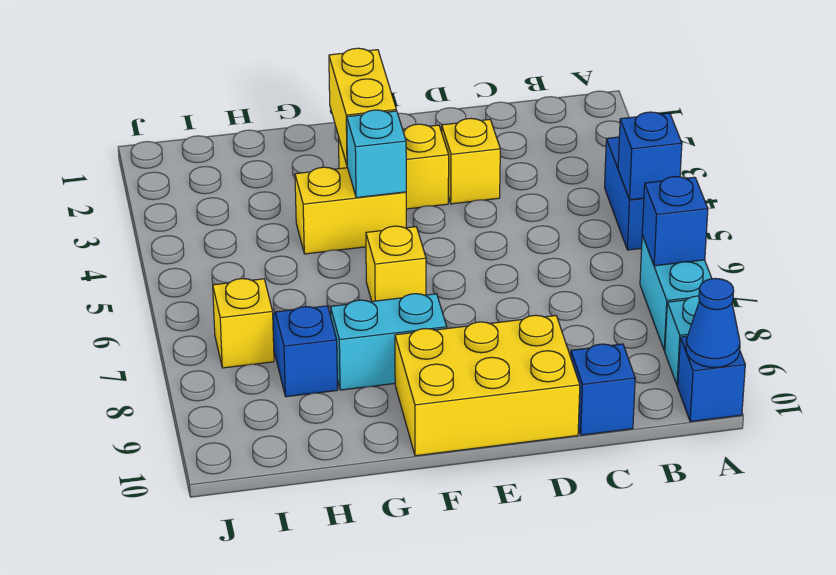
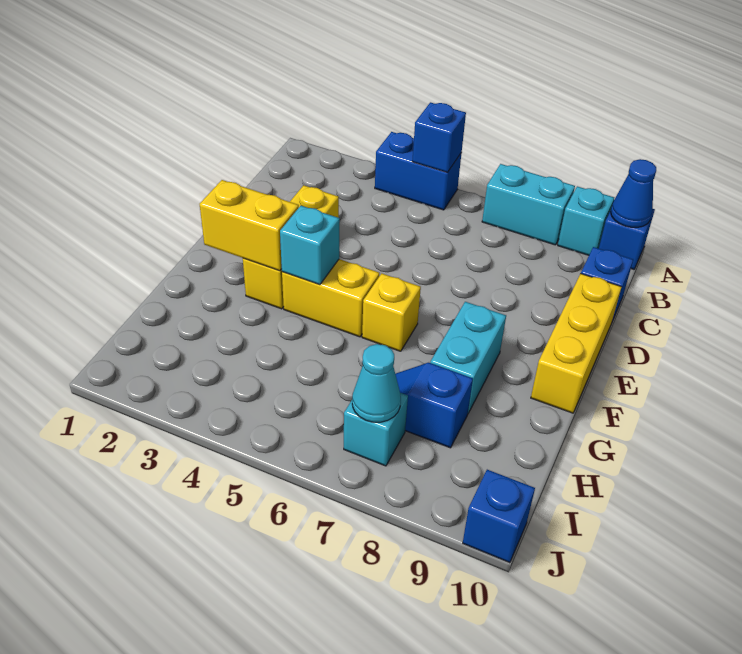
blue 1x1 brick [642,177,708,266] -> blue 1x1 brick moved to [463,470,535,563]
yellow 2x3 brick [395,315,580,456] -> yellow 1x3 brick [531,274,622,413]
yellow 1x2 brick [295,167,406,254] -> yellow 1x2 brick turned to [282,259,379,337]
yellow 1x1 brick [213,279,274,368] -> cyan 1x1 brick [344,393,408,466]
none -> cyan 1x1 cone [352,344,401,422]

